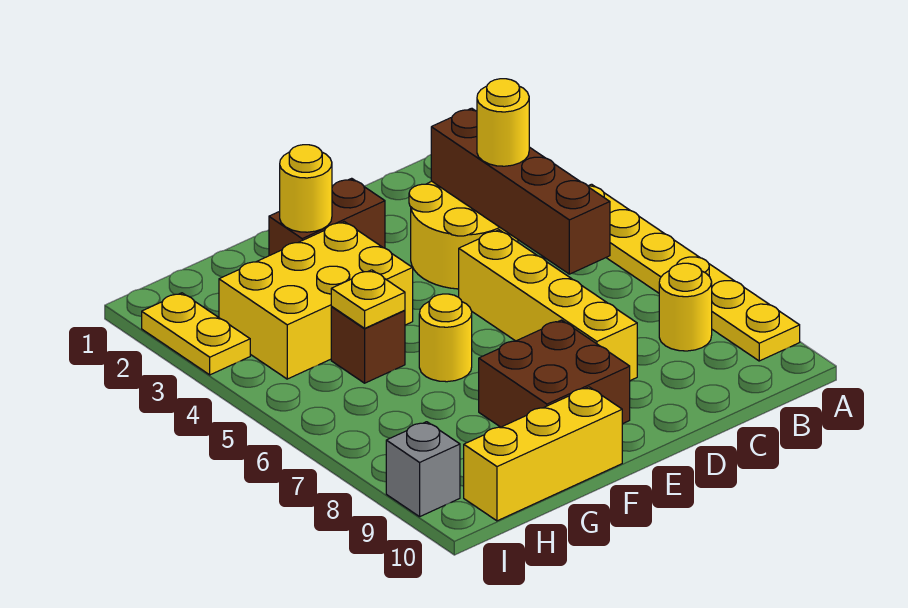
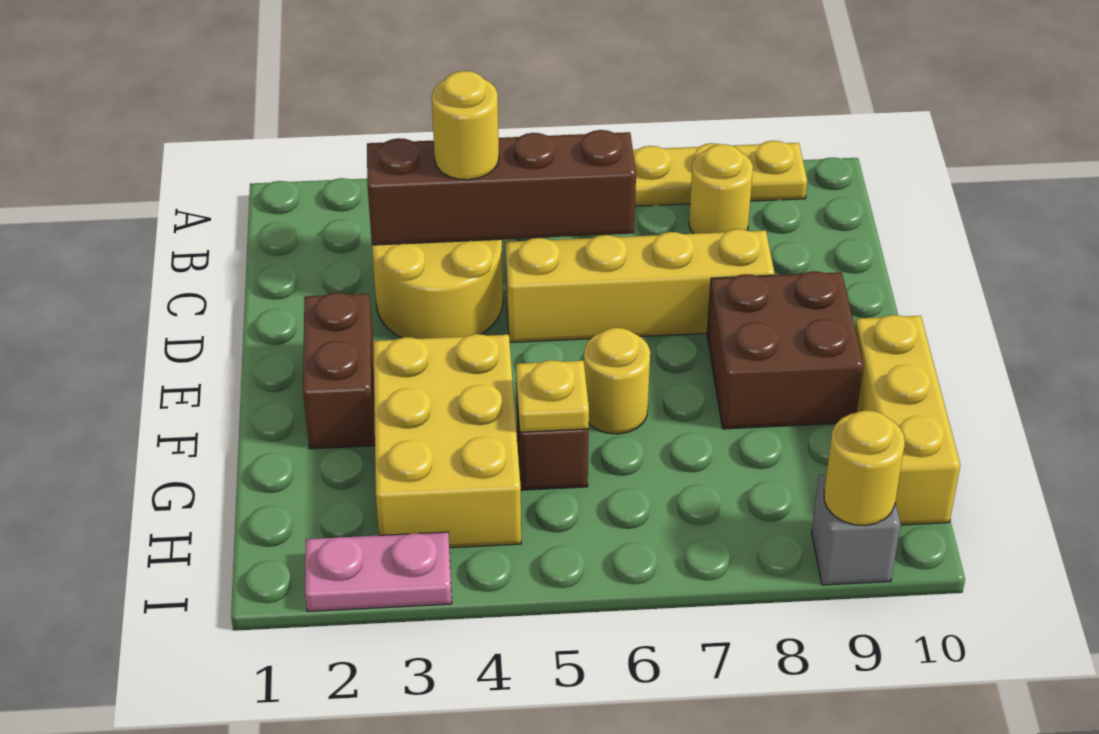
yellow 1x1 round brick [280,145,332,232] -> yellow 1x1 round brick moved to [824,410,905,526]
yellow 1x2 plate [142,293,250,375] -> pink 1x2 plate [305,532,452,612]

